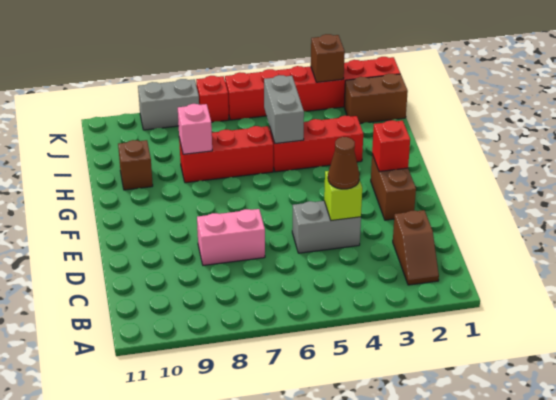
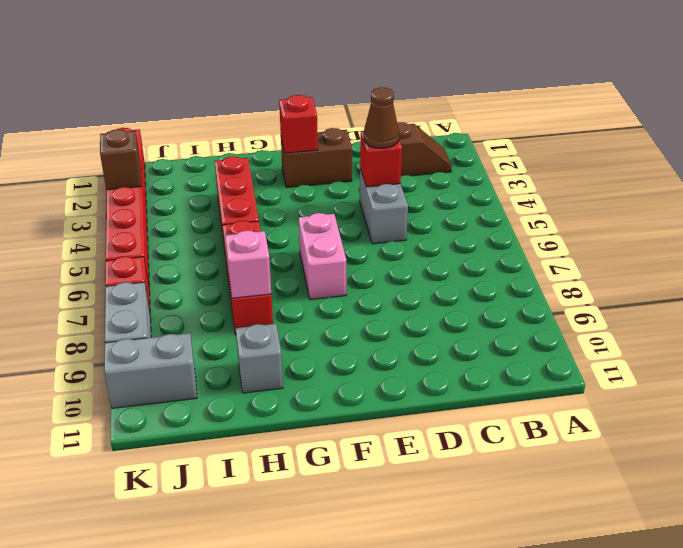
lime 1x1 brick [324,171,362,221] -> red 1x1 brick [360,131,402,187]
pink 1x2 brick [197,209,265,265] -> pink 1x2 brick moved to [299,213,346,299]
grey 1x2 brick [264,75,304,144] -> grey 1x2 brick moved to [104,333,197,408]
brown 1x1 brick [118,140,153,190] -> grey 1x1 brick [236,324,283,393]
brown 1x2 brick [344,74,408,123] -> none

